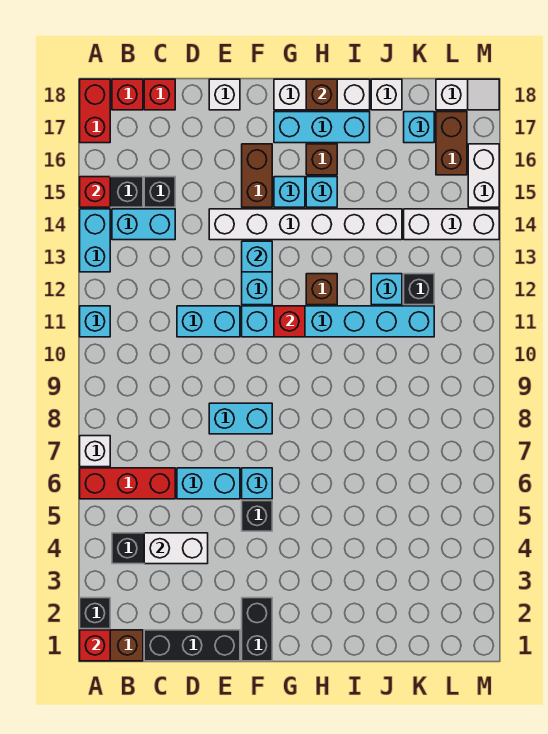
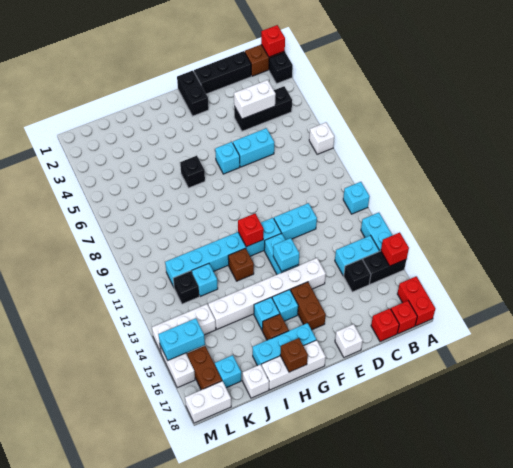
red 1x3 brick [80,468,175,499] -> none
cyan 1x2 brick [209,403,272,434] -> cyan 1x2 brick moved to [158,318,205,360]
black 1x1 brick [242,501,272,531] -> black 1x1 brick moved to [180,156,205,188]
white 1x2 slope [436,79,499,110] -> white 1x2 brick [185,381,231,423]

